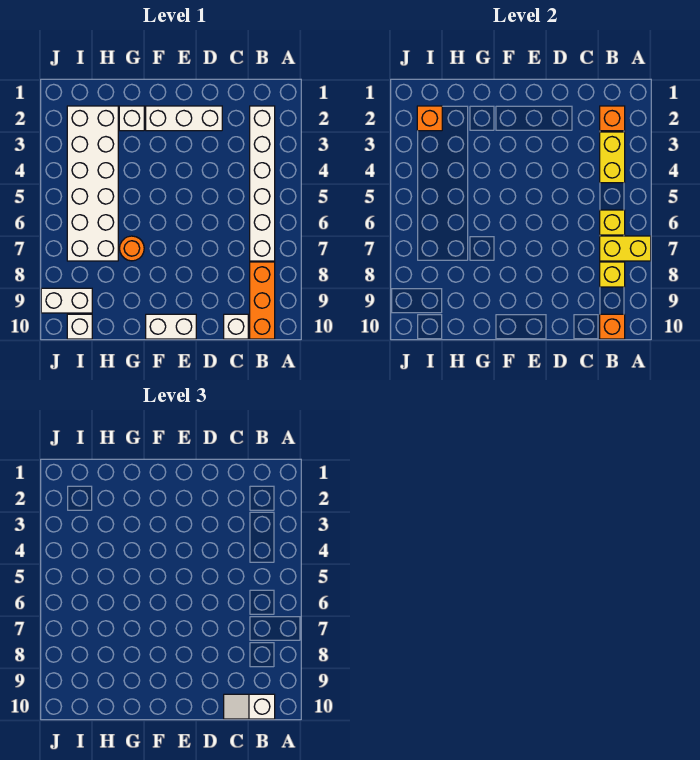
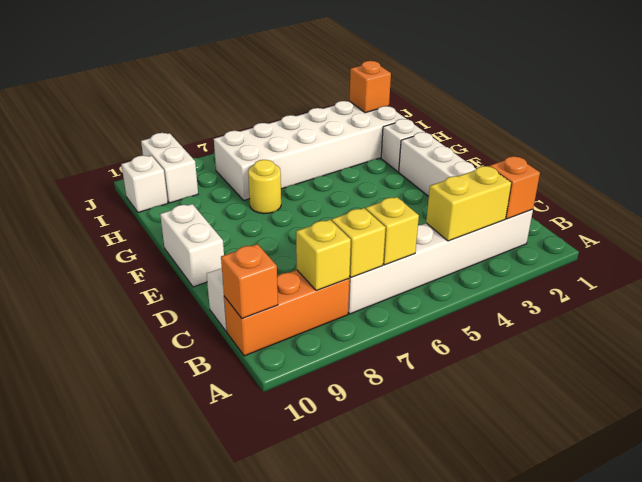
yellow 1x2 brick [600,236,651,261] -> yellow 1x1 brick [332,208,386,278]
white 1x2 slope [224,694,275,719] -> none
orange 1x1 round brick [120,236,144,261] -> yellow 1x1 round brick [248,160,281,214]

